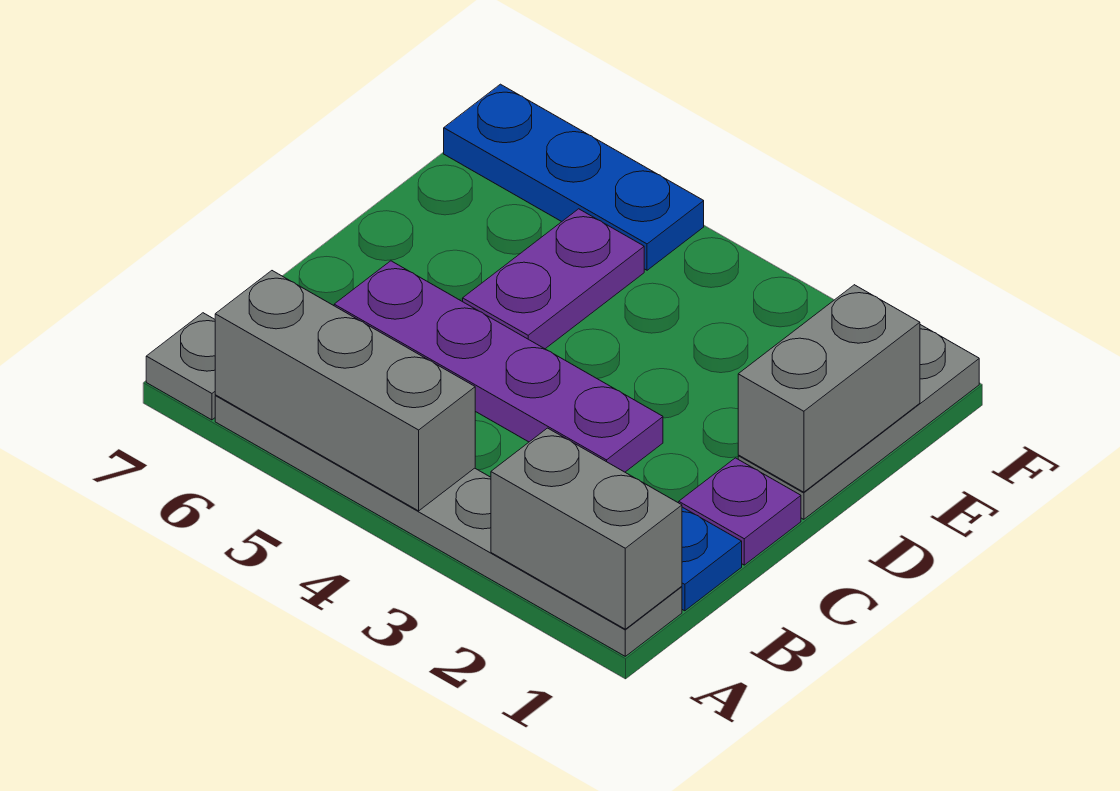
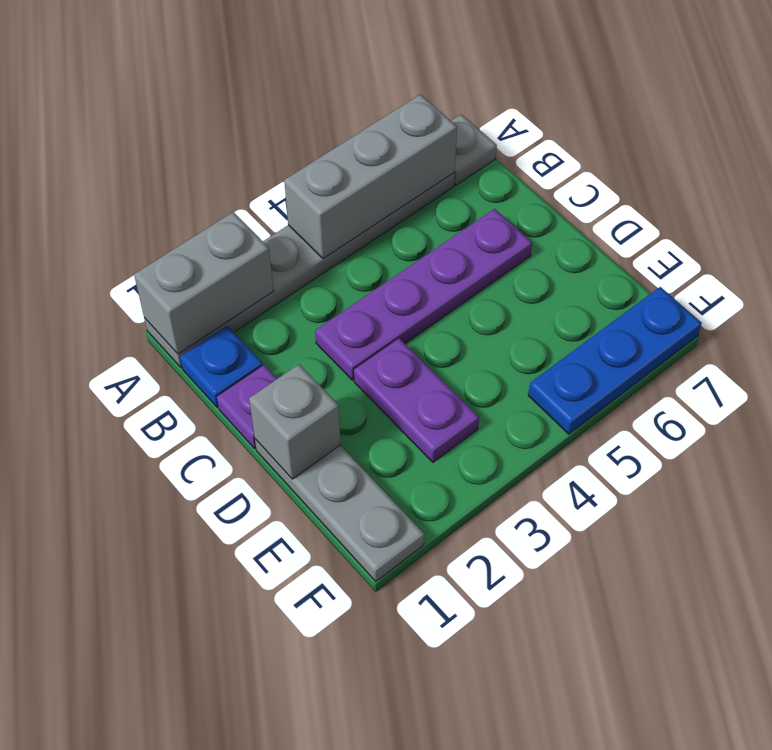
grey 1x2 brick [738,285,920,492] -> grey 1x1 brick [249,364,341,479]
purple 1x2 plate [463,209,644,349] -> purple 1x2 plate moved to [354,338,479,462]

